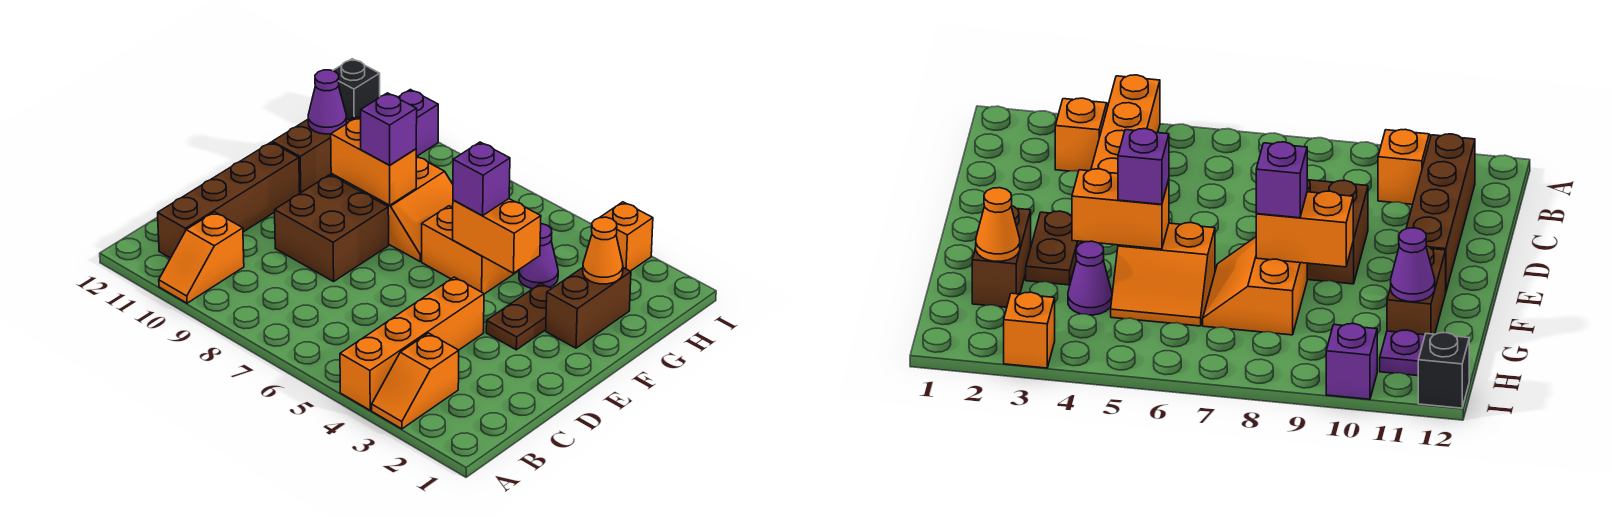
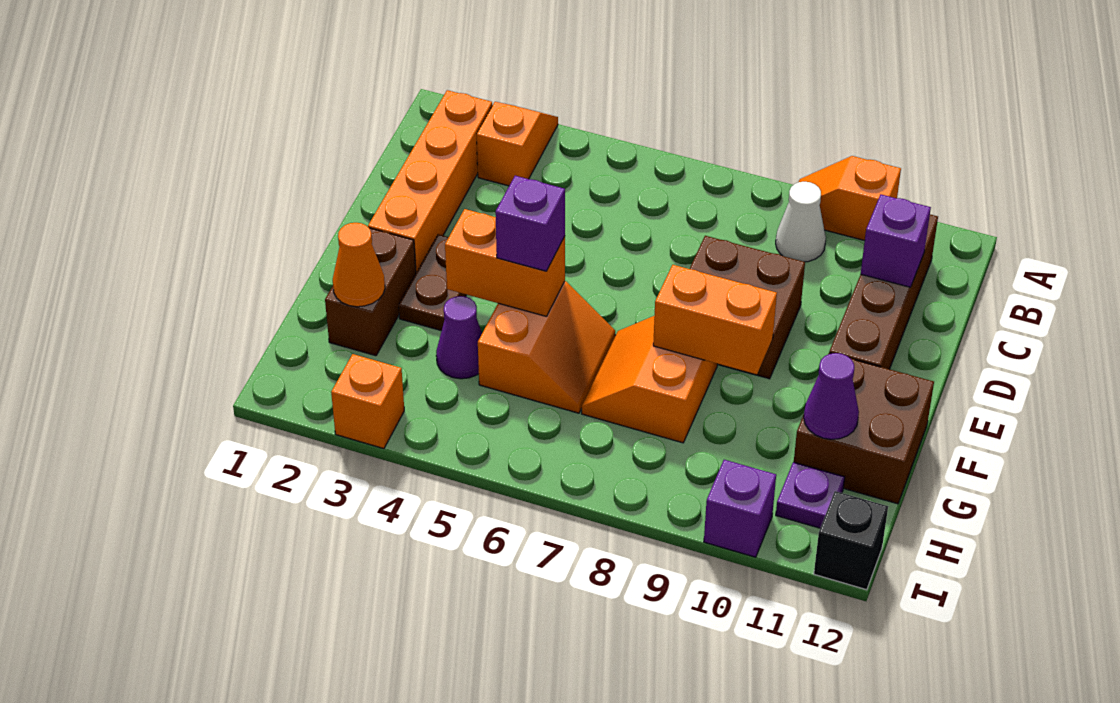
orange 1x4 brick [340,277,484,410] -> orange 1x4 brick moved to [368,90,492,273]
orange 1x2 slope [159,212,244,303] -> orange 1x2 slope turned to [799,156,901,241]
none -> white 1x1 cone [776,182,826,262]
orange 2x2 slope [422,206,519,294] -> orange 2x2 slope turned to [478,281,615,413]
purple 1x1 brick [361,93,417,165] -> purple 1x1 brick moved to [861,195,931,287]
brown 1x2 brick [272,118,350,193] -> brown 2x2 brick [794,353,934,504]

